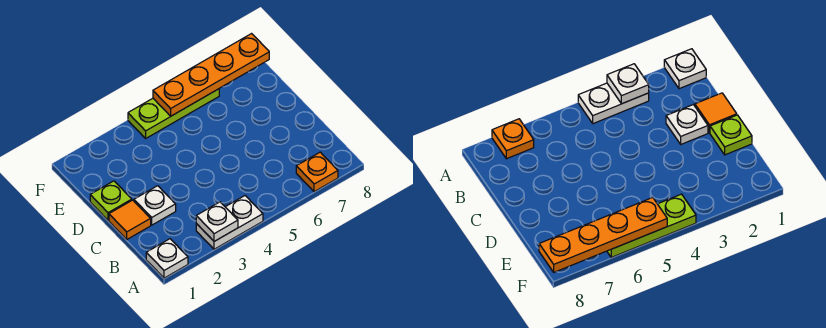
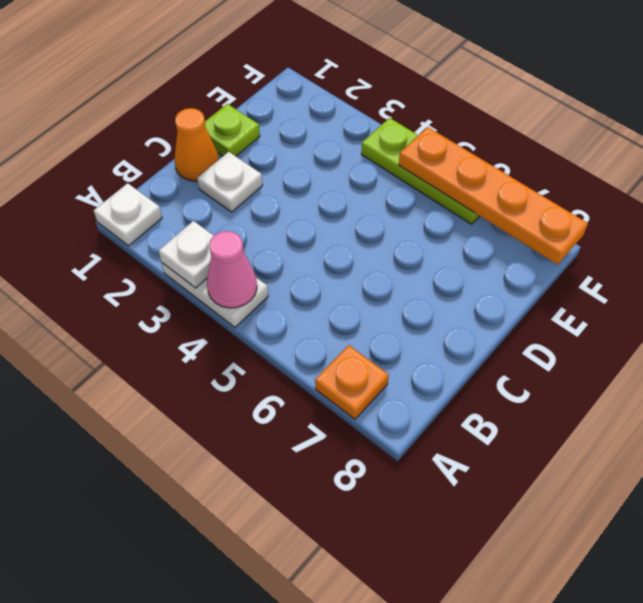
none -> pink 1x1 cone [207,231,257,308]
orange 1x1 tile [109,200,151,239] -> orange 1x1 cone [175,108,219,181]

